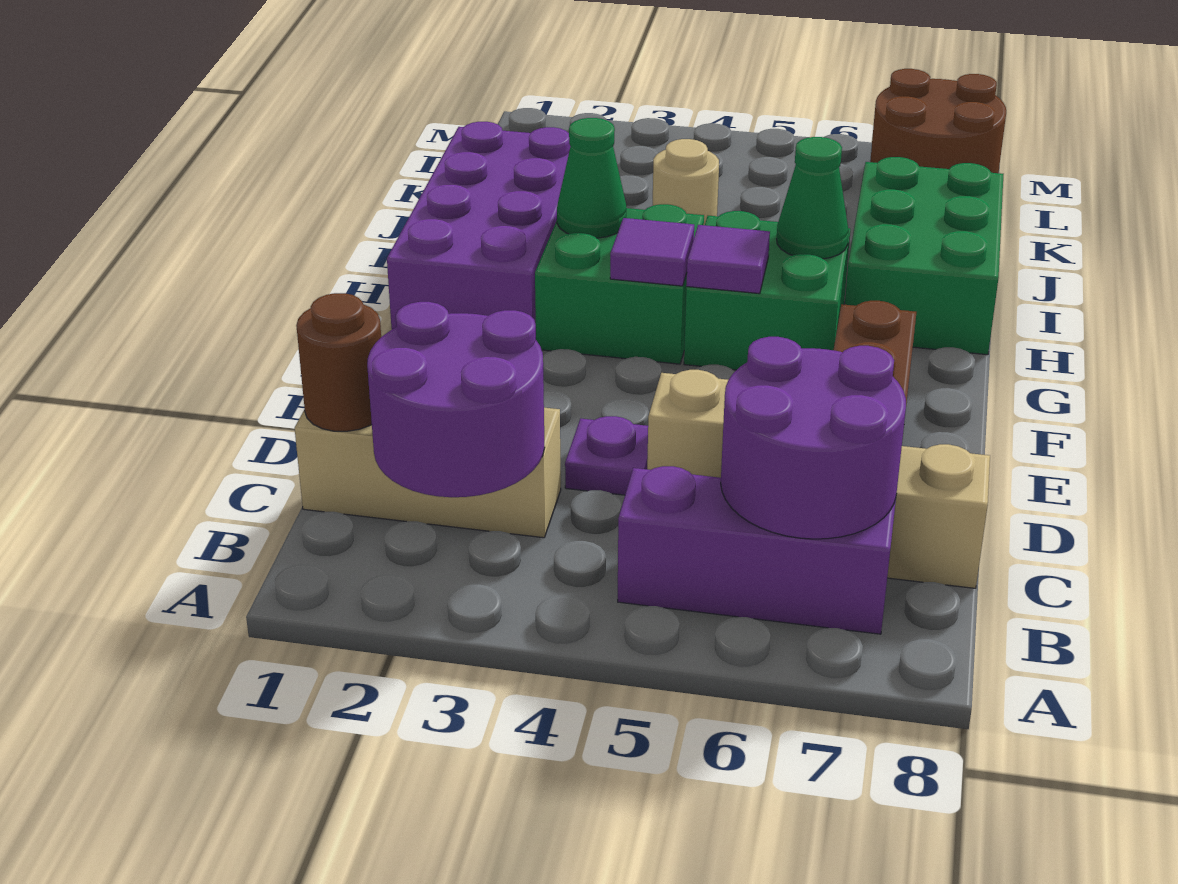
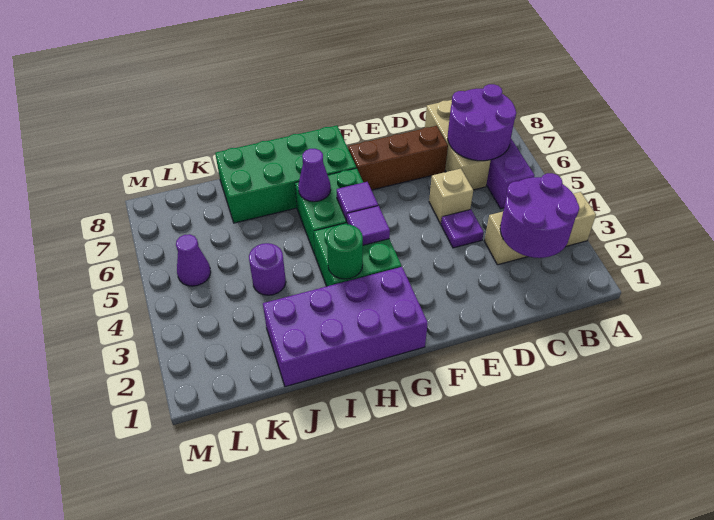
tan 1x3 brick [295,408,561,538] -> tan 1x3 brick turned to [484,192,596,265]
brown 1x1 round brick [296,293,381,431] -> none
green 1x1 cone [557,118,627,238] -> green 1x1 round brick [327,224,363,279]
green 1x1 cone [777,137,849,259] -> purple 1x1 cone [298,149,331,202]
green 2x3 brick [845,157,1003,355] -> green 2x4 brick [215,126,356,223]
tan 1x1 round brick [653,139,719,225] -> purple 1x1 round brick [249,243,286,295]
none -> purple 1x1 cone [176,234,211,286]
brown 2x2 round brick [870,69,1006,173] -> none

